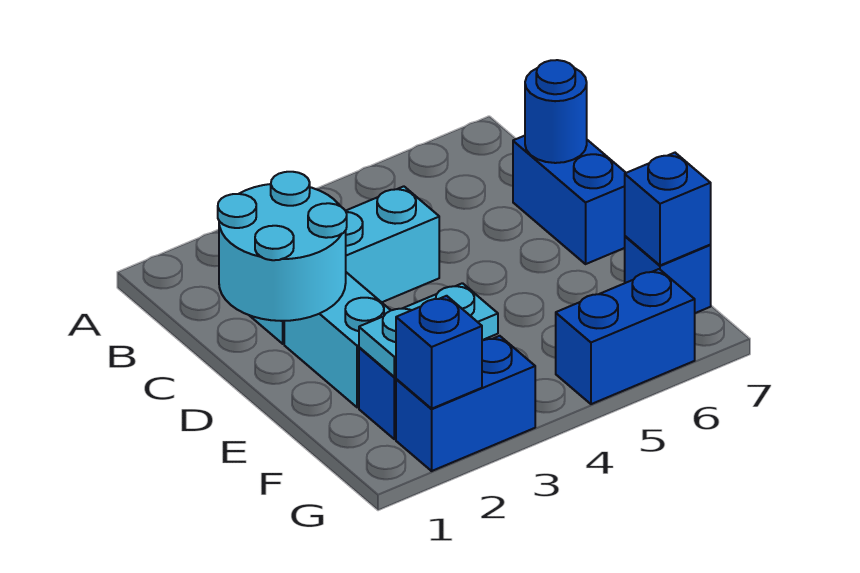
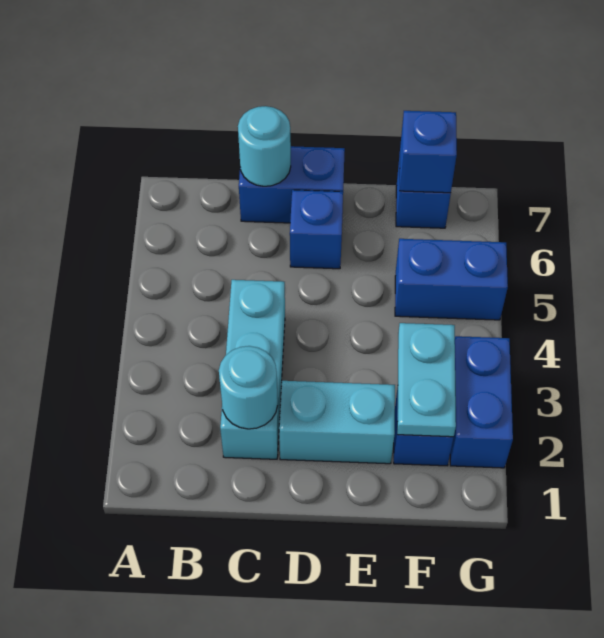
cyan 2x2 round brick [218,172,347,321] -> cyan 1x1 round brick [219,346,278,429]
blue 1x1 round brick [525,60,587,163] -> cyan 1x1 round brick [238,106,291,186]
blue 1x1 brick [396,296,482,409] -> blue 1x1 brick moved to [290,190,343,269]
blue 1x2 brick [556,269,695,404] -> blue 1x2 brick turned to [395,239,508,320]

